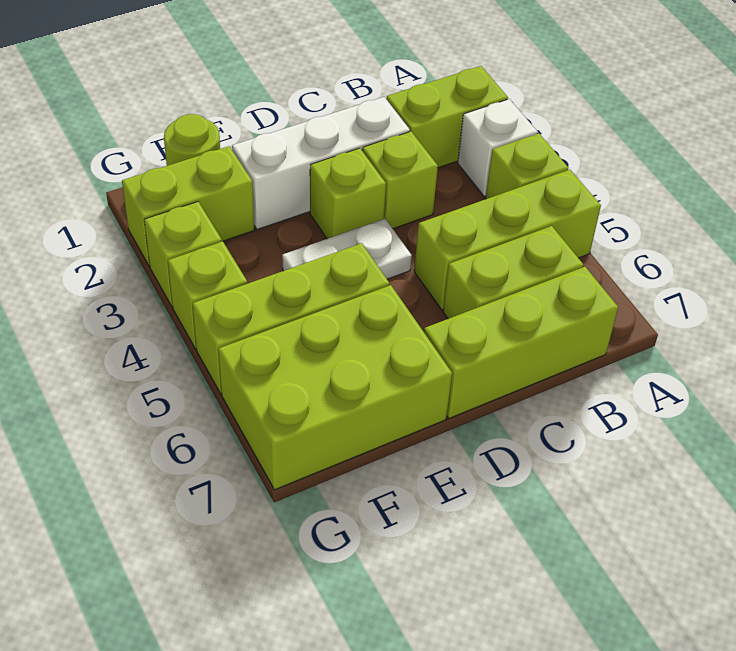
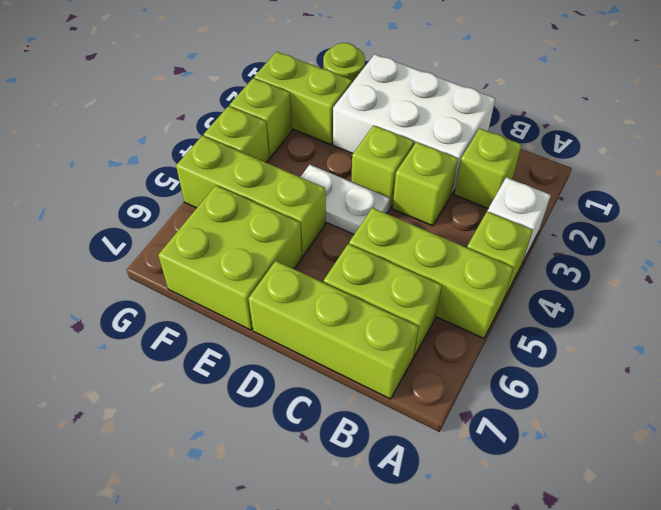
lime 1x2 brick [386,66,508,168] -> lime 1x1 brick [454,129,522,208]
white 1x3 brick [232,97,410,229] -> white 2x3 brick [333,54,495,193]
lime 2x3 brick [218,285,452,490] -> lime 2x2 brick [158,186,302,330]

